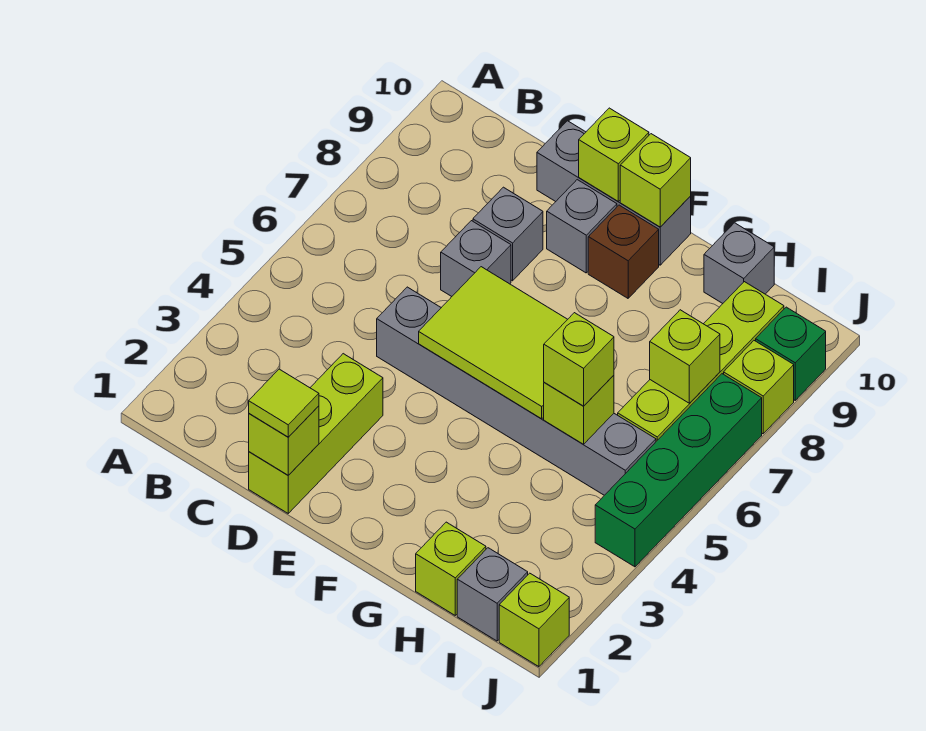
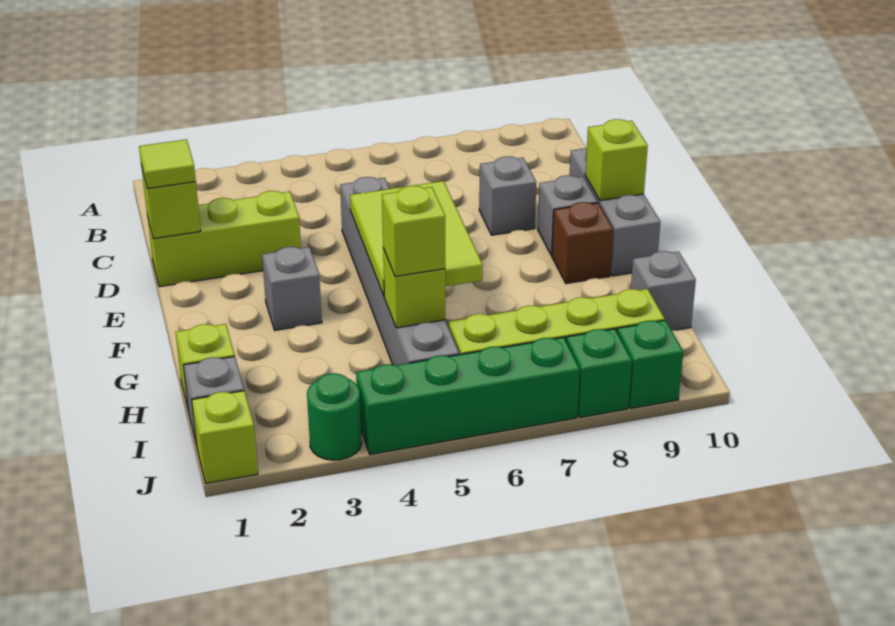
grey 1x1 brick [441,221,511,296] -> grey 1x1 brick moved to [262,247,322,330]
lime 1x1 brick [620,134,691,227] -> none
lime 1x1 brick [650,310,720,403] -> none
none -> green 1x1 round brick [307,373,362,460]
lime 1x1 brick [724,341,794,434] -> green 1x1 brick [566,329,632,417]

